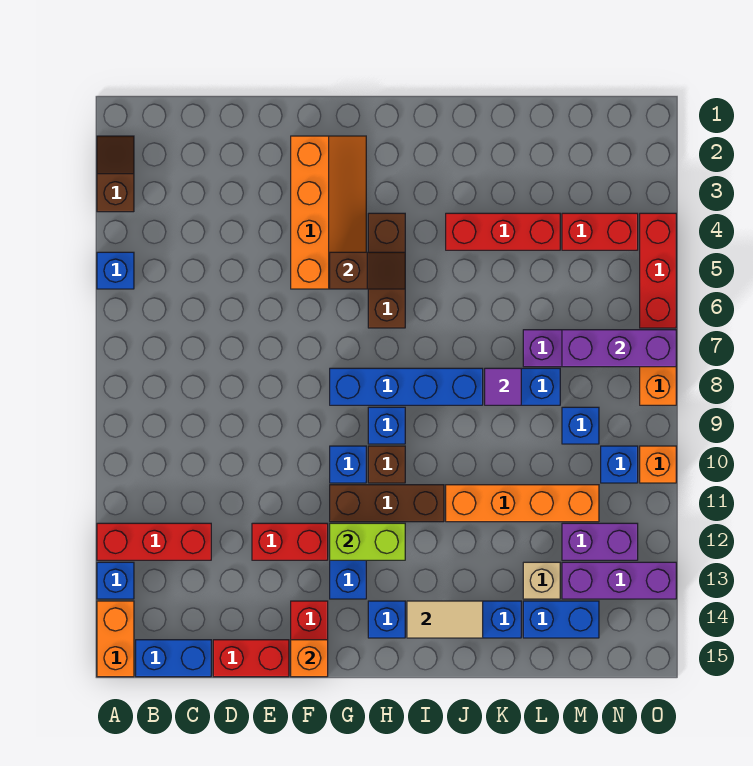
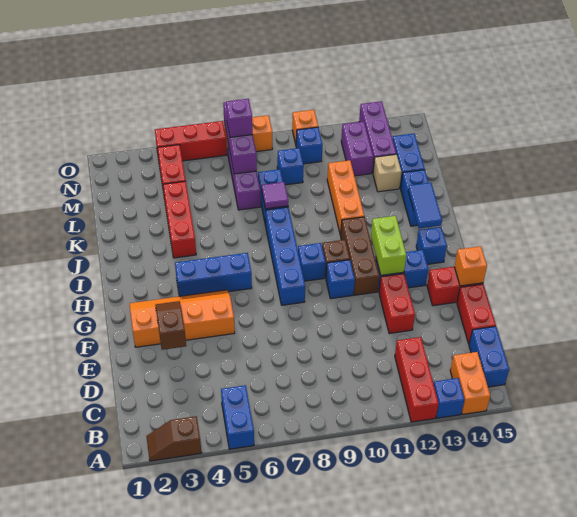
blue 1x1 brick [97,252,134,289] -> blue 1x2 brick [221,385,254,449]
orange 1x2 brick [97,601,134,677] -> orange 1x2 brick turned to [450,352,490,414]
brown 1x2 slope [330,252,405,289] -> brown 1x2 slope moved to [155,301,186,350]
brown 1x3 brick [368,213,405,328] -> blue 1x3 brick [175,253,252,296]
tan 1x2 tile [407,601,483,638] -> blue 1x2 tile [408,183,442,229]
orange 1x4 brick [446,485,599,522] -> orange 1x3 brick [327,160,364,234]
none -> purple 1x1 brick [226,99,253,137]

